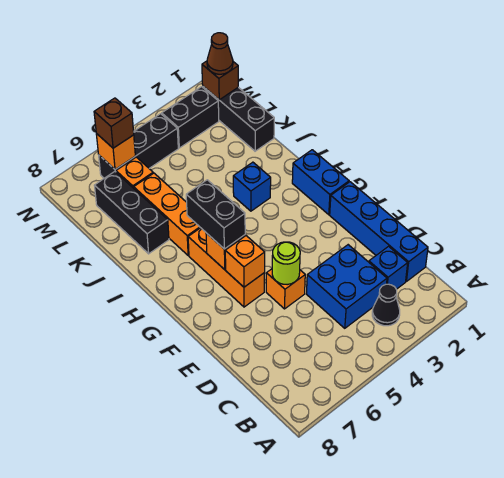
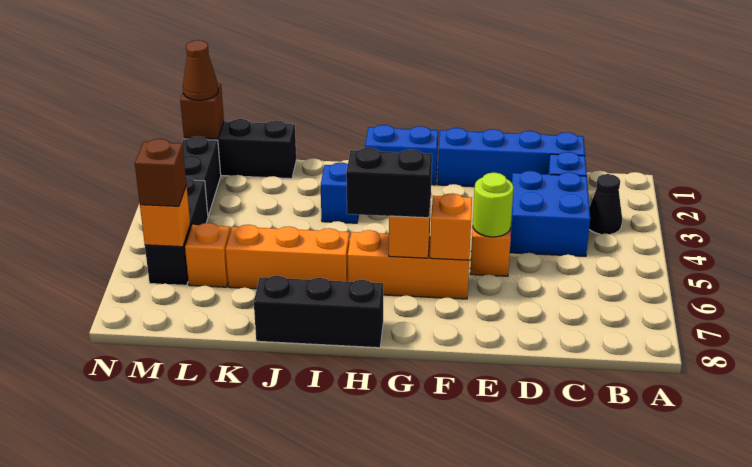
black 1x3 brick [94,172,169,254] -> black 1x3 brick moved to [254,276,383,348]

